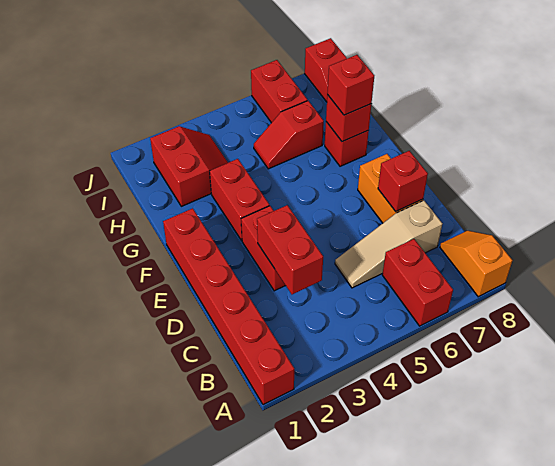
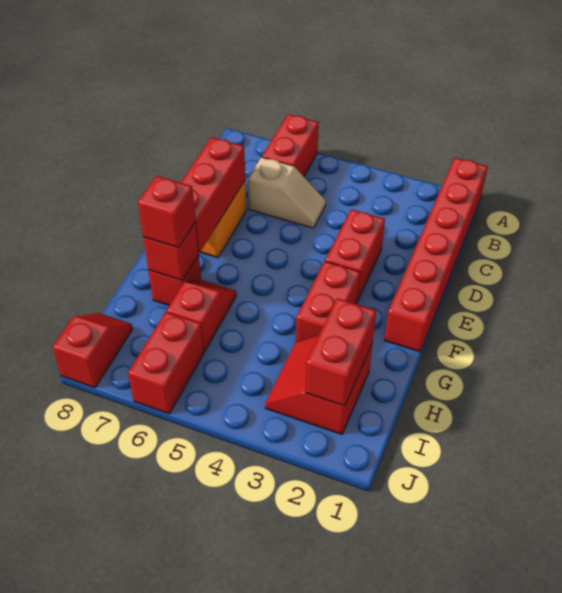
orange 1x2 slope [440,231,512,297] -> none
red 1x2 brick [257,205,323,294] -> red 1x2 brick moved to [305,298,376,406]
tan 1x3 slope [335,201,442,288] -> tan 1x2 slope [248,157,326,228]
red 1x1 brick [378,151,428,211] -> red 1x3 brick [180,137,245,253]
red 1x2 slope [254,101,324,169] -> red 1x2 slope turned to [167,280,236,351]

